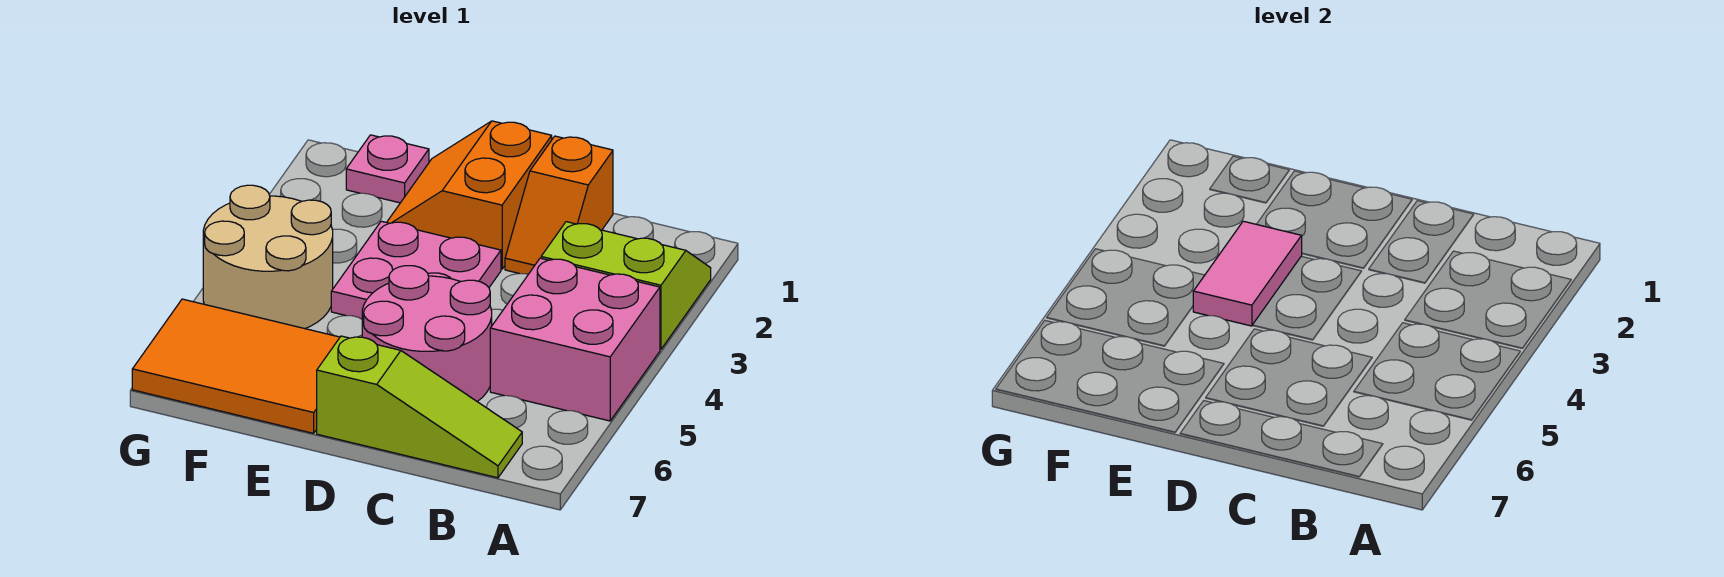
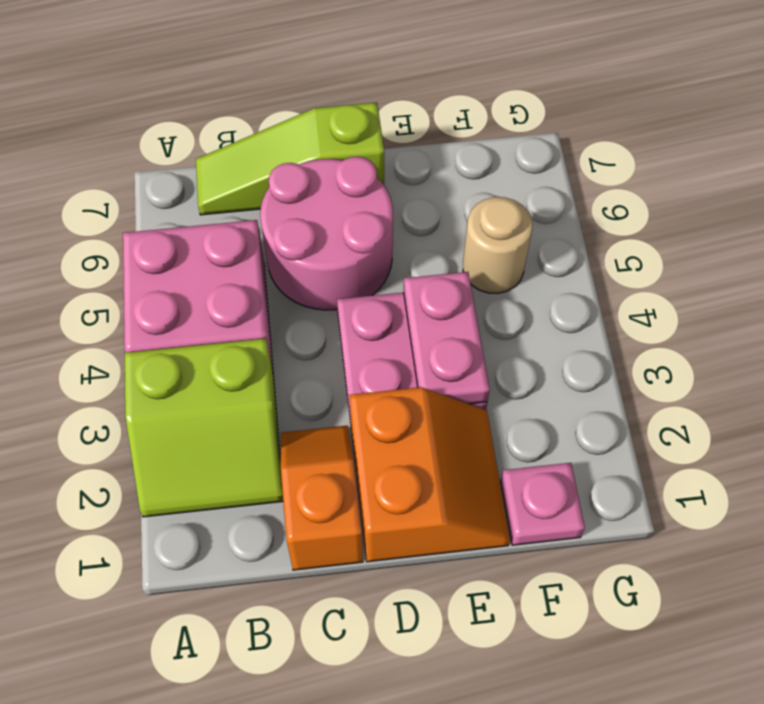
pink 1x2 tile [1193,221,1302,326] -> pink 1x2 plate [404,272,490,404]
orange 2x3 tile [132,299,340,433] -> none
tan 2x2 round brick [203,185,333,329] -> tan 1x1 round brick [463,197,532,293]

